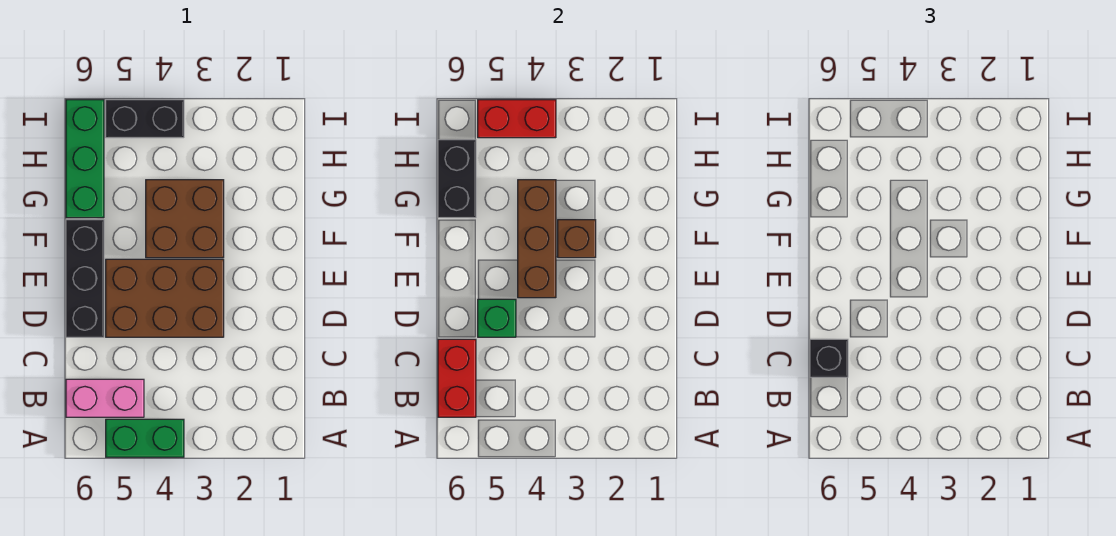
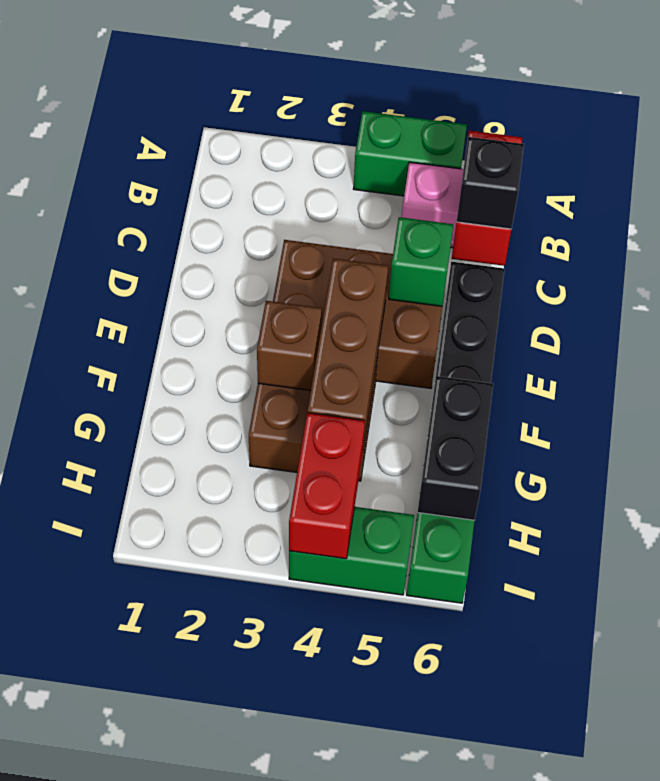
black 1x2 brick [106,100,184,138] -> green 1x2 brick [289,507,414,595]
red 1x2 brick [478,100,556,138] -> red 1x2 brick turned to [289,413,365,559]

